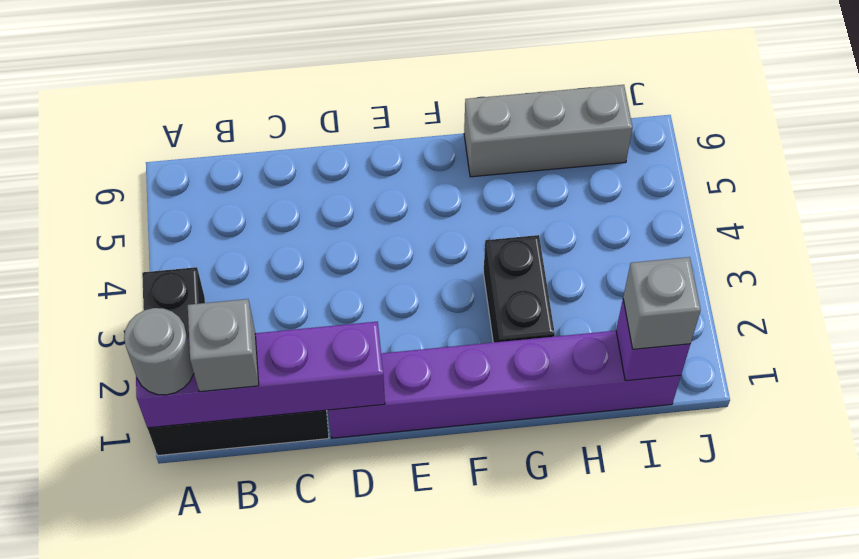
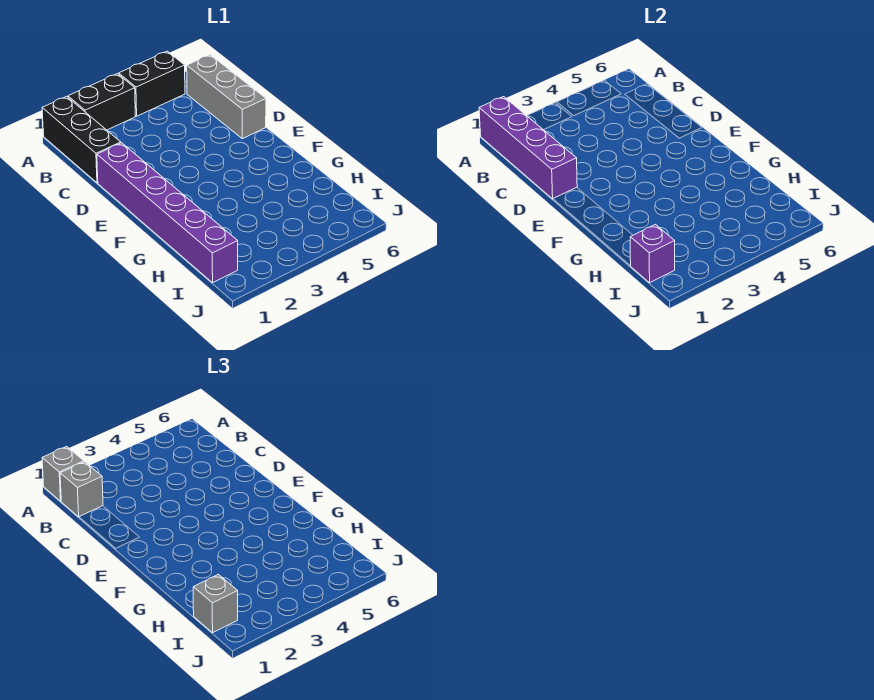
grey 1x1 round brick [124,308,194,395] -> grey 1x1 brick [42,447,84,501]
black 1x2 brick [483,235,555,342] -> black 1x2 brick moved to [119,51,185,116]
grey 1x3 brick [464,85,632,177] -> grey 1x3 brick moved to [187,55,266,139]

